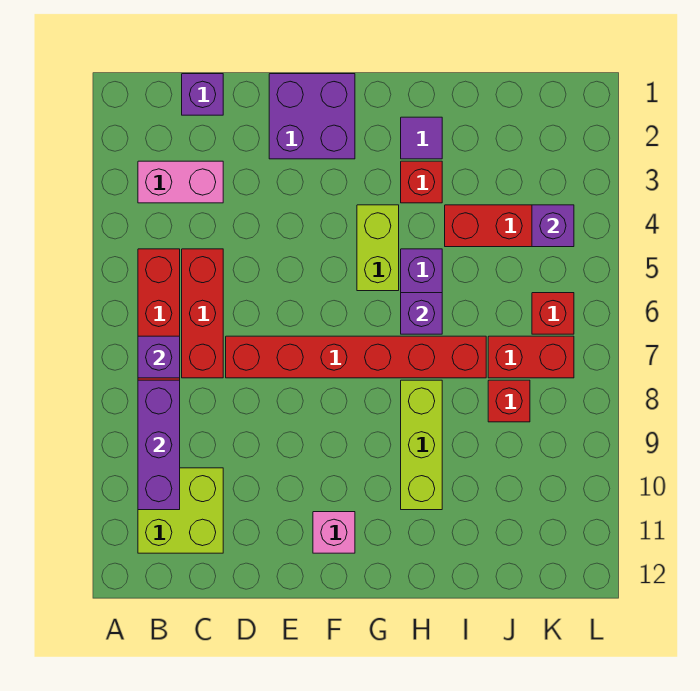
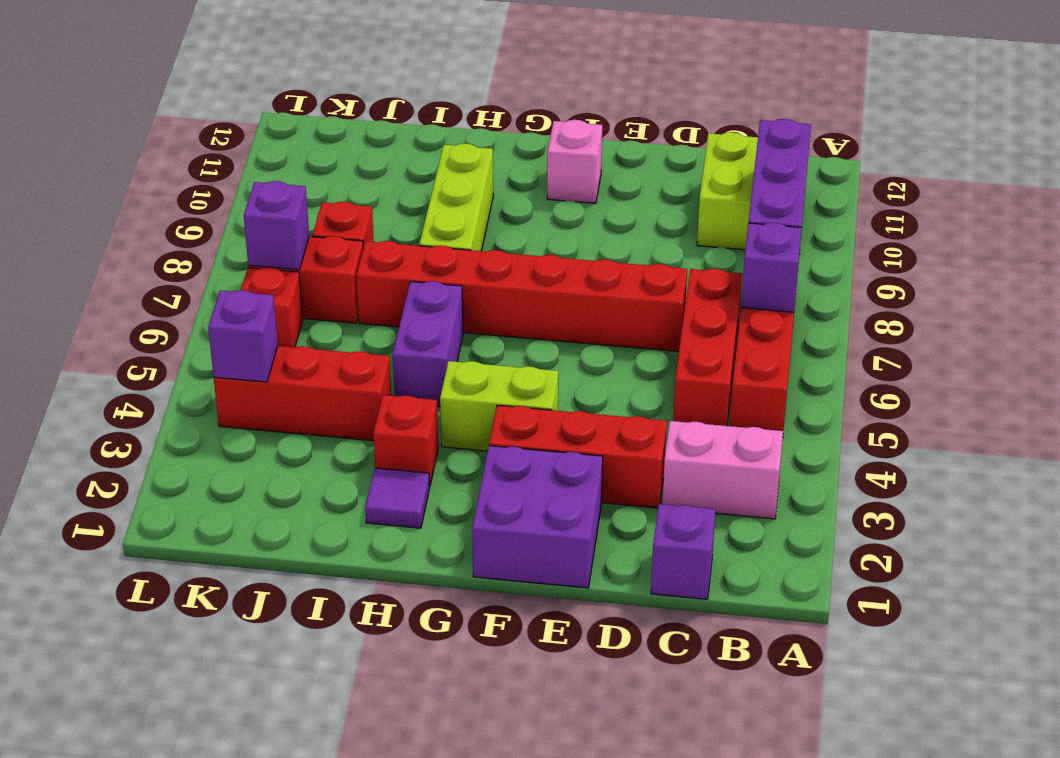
none -> red 1x3 brick [489,405,667,508]
lime 1x2 brick [357,205,399,291] -> lime 1x2 brick turned to [440,361,558,451]
purple 1x1 brick [401,293,442,334] -> purple 1x1 brick moved to [244,181,309,270]

